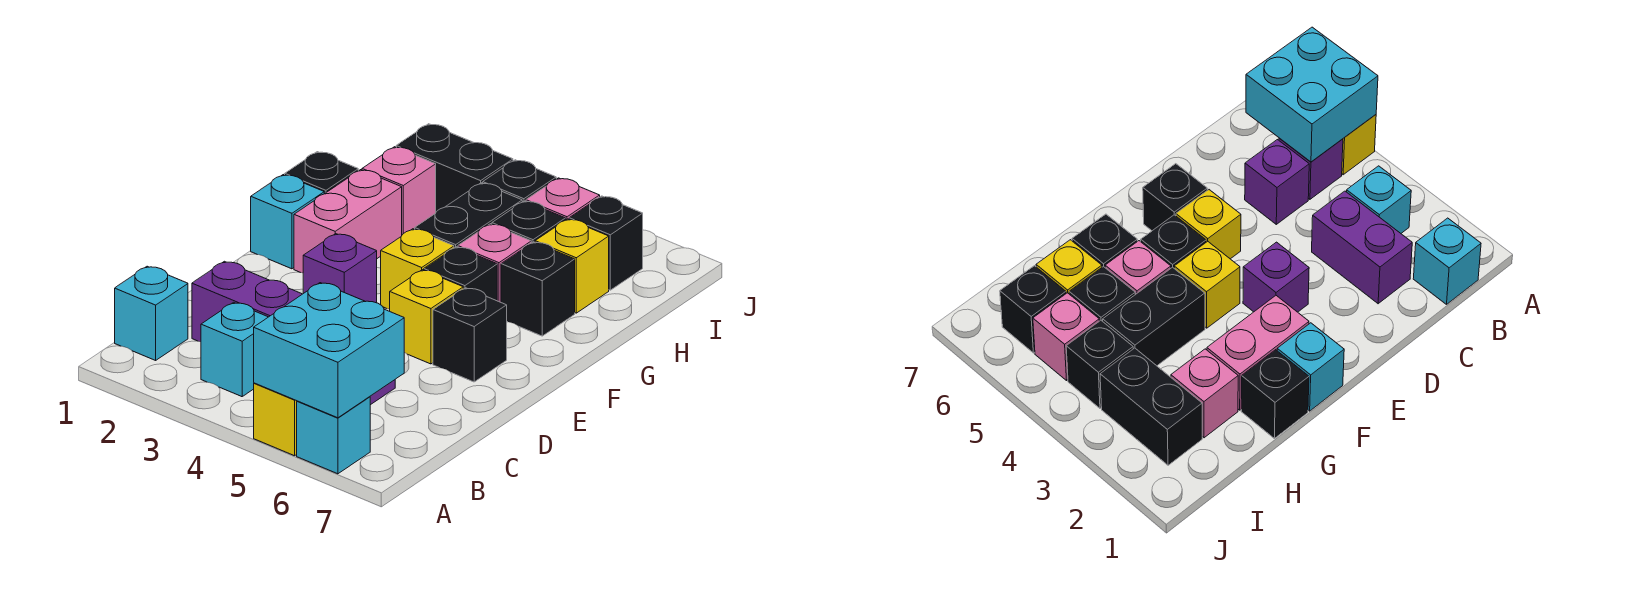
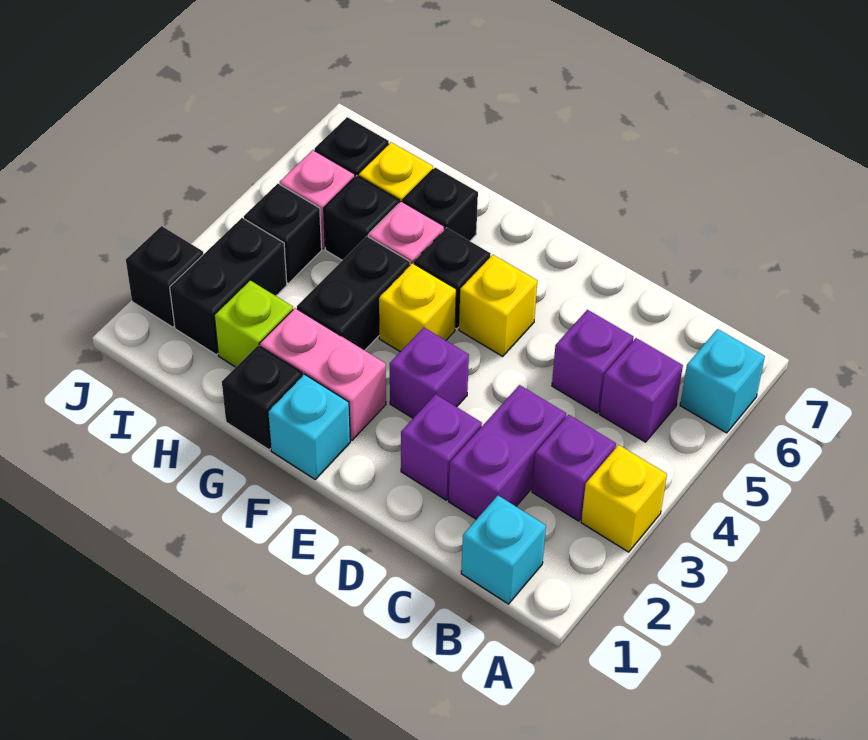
yellow 1x1 brick [254,383,297,456] -> yellow 1x1 brick moved to [581,445,667,552]
cyan 2x2 brick [254,283,404,418] -> none
cyan 1x1 brick [201,302,268,397] -> purple 1x1 brick [532,415,616,521]
none -> purple 1x1 brick [401,394,482,500]
black 1x1 brick [433,288,507,382] -> black 1x1 brick moved to [126,226,203,327]
black 1x2 brick [415,183,522,248] -> black 1x2 brick turned to [297,236,410,350]
pink 1x1 brick [362,147,436,235] -> lime 1x1 brick [214,280,293,367]

